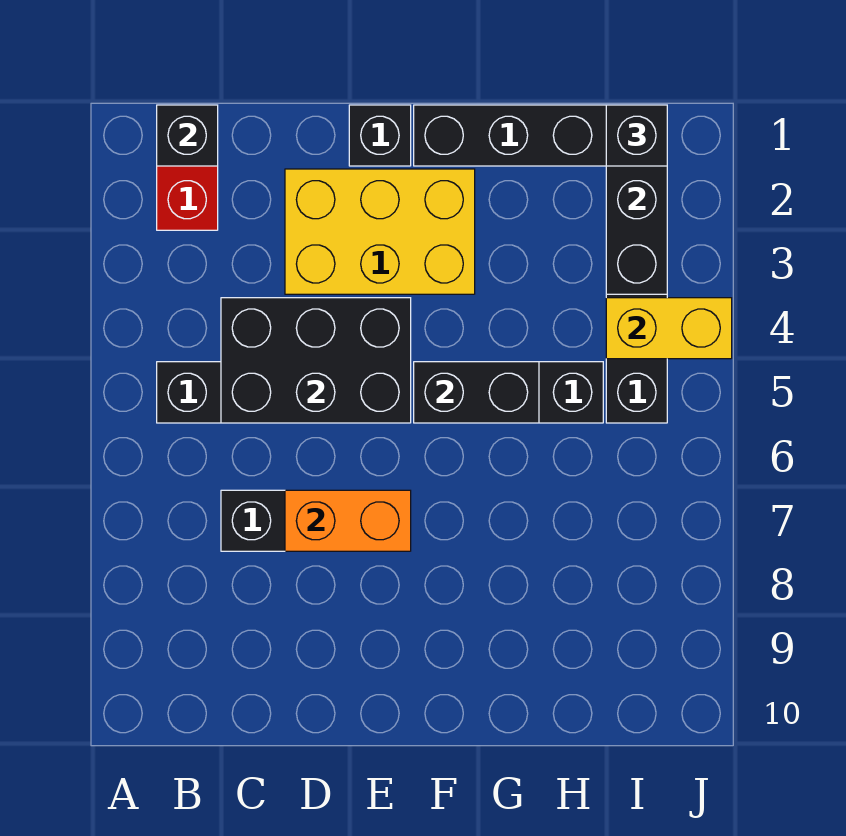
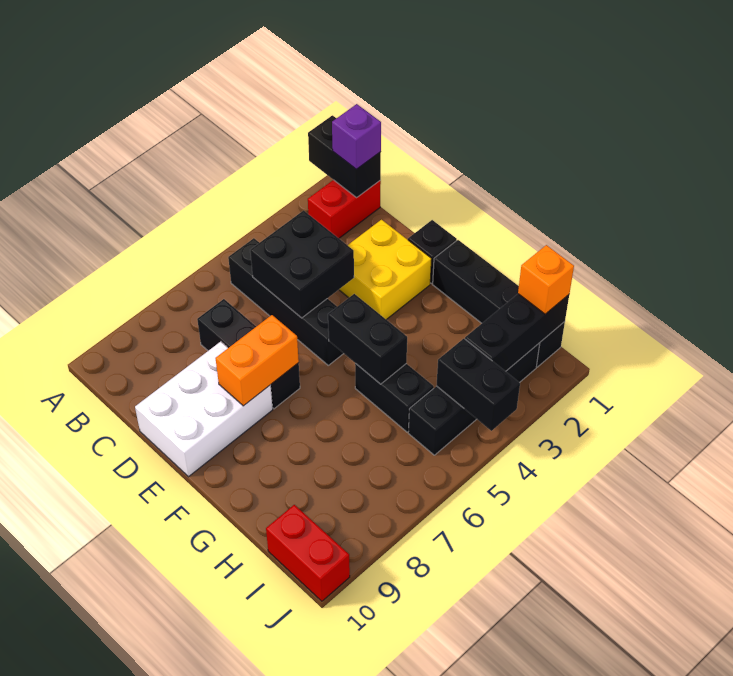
black 1x1 brick [157,105,218,166] -> black 1x2 brick [308,115,381,197]
none -> purple 1x1 brick [332,104,381,169]
black 2x3 brick [221,298,411,423] -> black 2x2 brick [250,211,354,318]
yellow 2x3 brick [285,169,475,294] -> yellow 2x2 brick [339,220,432,320]
orange 1x2 brick [285,490,411,551] -> orange 1x2 brick turned to [215,315,299,406]
none -> white 2x3 brick [135,342,273,477]
black 1x1 brick [606,105,667,166] -> orange 1x1 brick [518,245,574,314]
yellow 1x2 brick [606,298,732,359] -> black 1x2 brick [436,339,520,431]
none -> red 1x2 brick [266,505,350,601]

